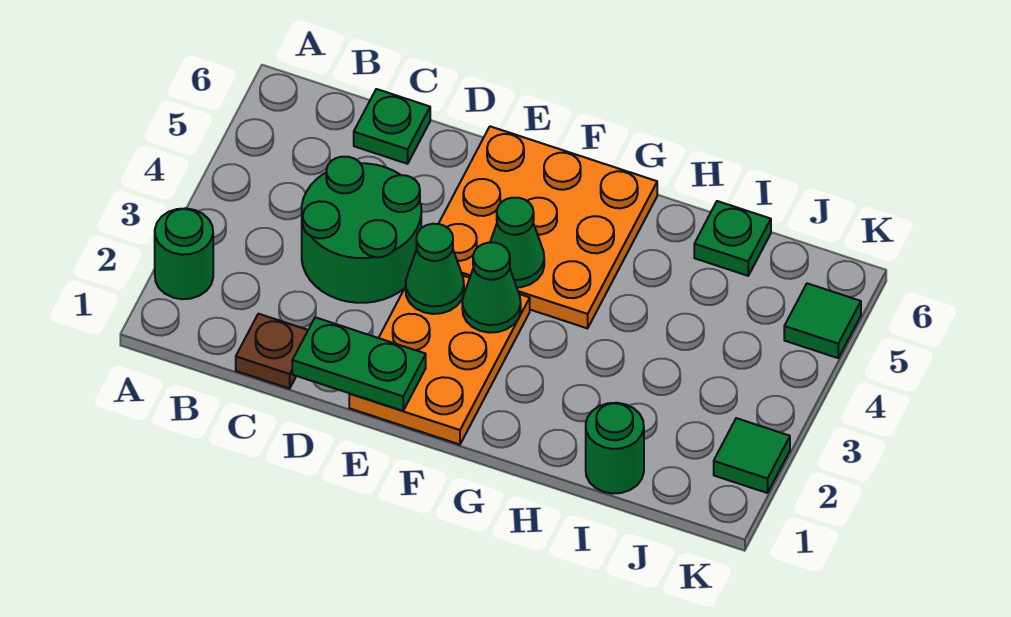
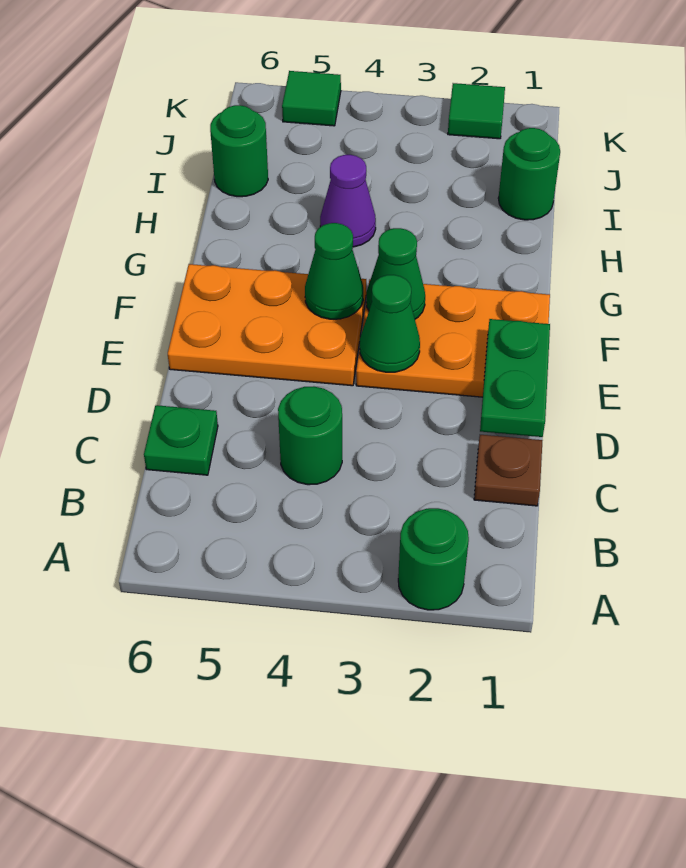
green 2x2 round brick [302,157,421,303] -> green 1x1 round brick [278,386,342,485]
orange 3x3 plate [439,126,657,328] -> orange 2x3 plate [168,264,366,386]
none -> purple 1x1 cone [320,155,376,247]
green 1x1 plate [694,201,771,276] -> green 1x1 round brick [210,105,268,197]

